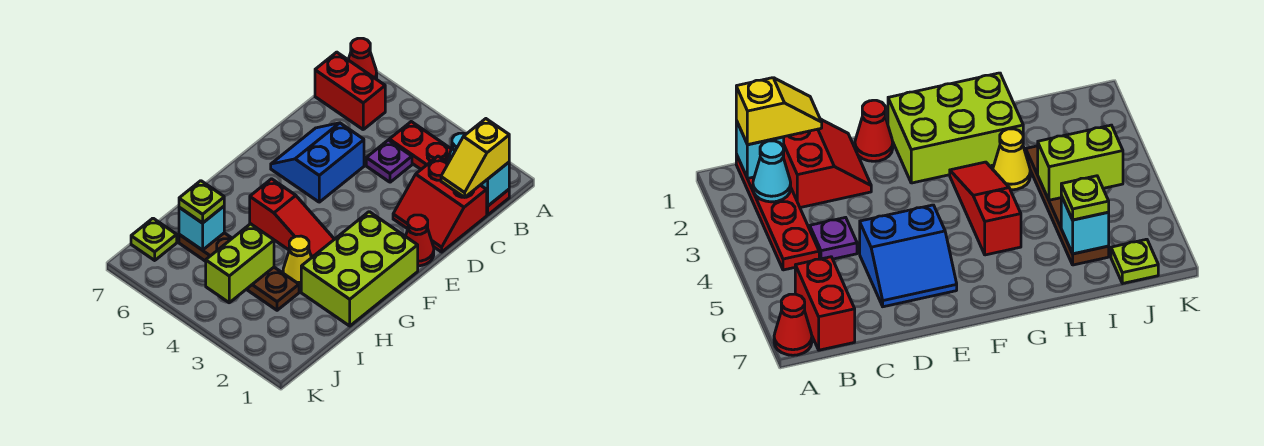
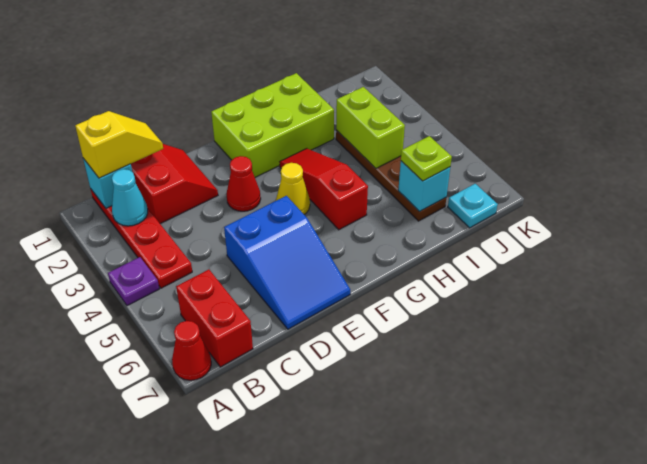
purple 1x1 plate [366,140,412,182] -> purple 1x1 plate moved to [108,257,159,306]
blue 2x2 slope [271,123,364,202] -> blue 2x3 slope [224,196,350,329]
red 1x1 cone [406,215,434,266] -> red 1x1 cone moved to [226,156,261,211]
yellow 1x1 cone [283,236,312,287] -> yellow 1x1 cone moved to [276,163,310,214]
lime 1x2 brick [206,224,274,303] -> lime 1x2 brick turned to [336,87,405,168]
lime 1x1 plate [131,218,177,260] -> cyan 1x1 plate [448,184,498,228]

